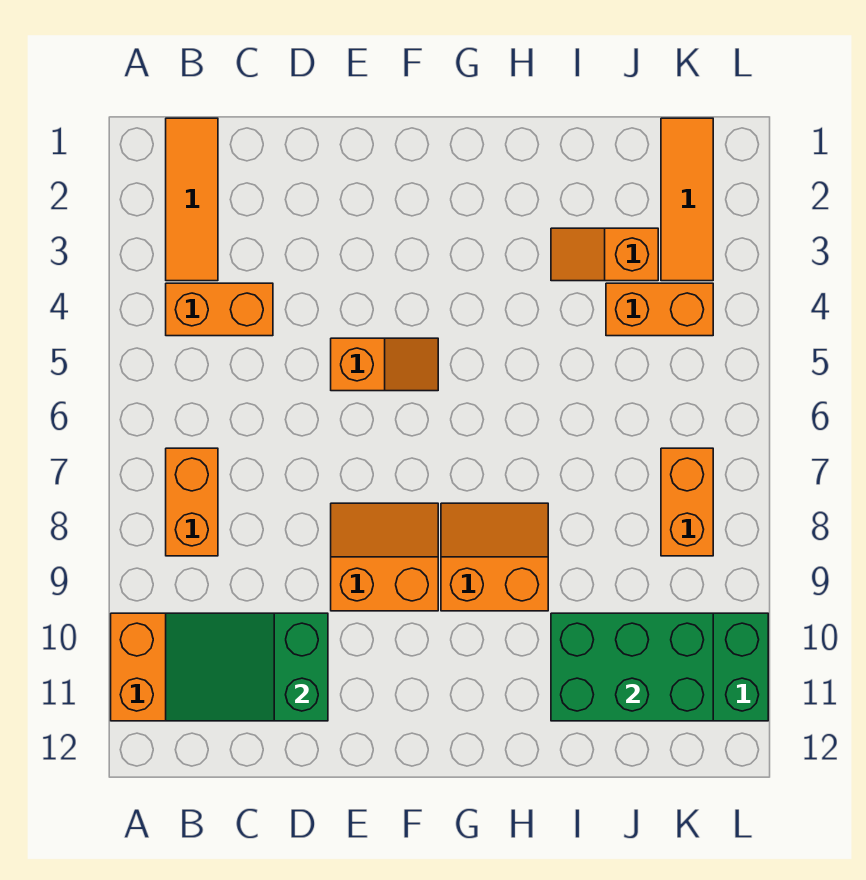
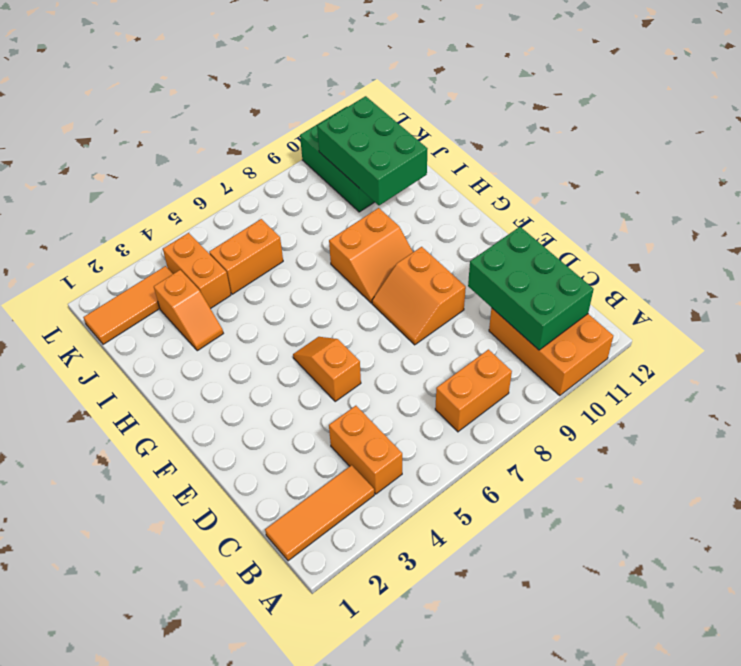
green 2x3 slope [166,613,328,721] -> green 2x3 brick [468,227,594,350]
orange 2x2 slope [441,503,548,611] -> orange 2x2 slope turned to [329,208,413,303]
orange 1x2 brick [661,448,713,556] -> orange 1x2 brick moved to [209,219,283,294]

